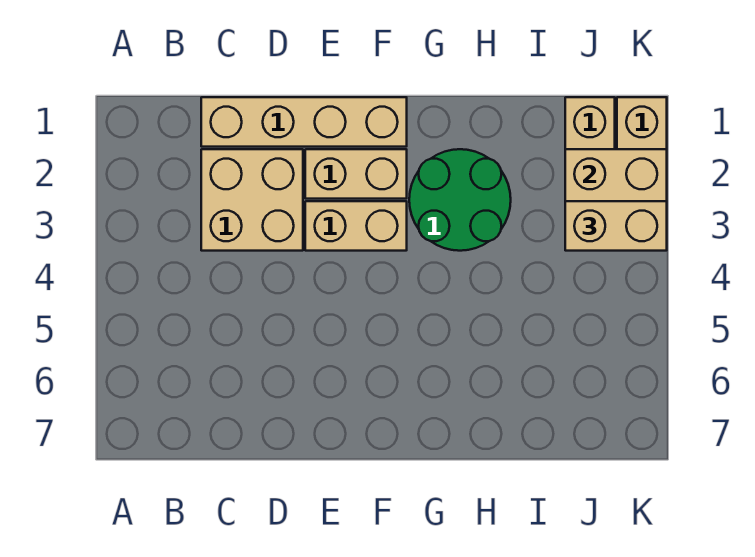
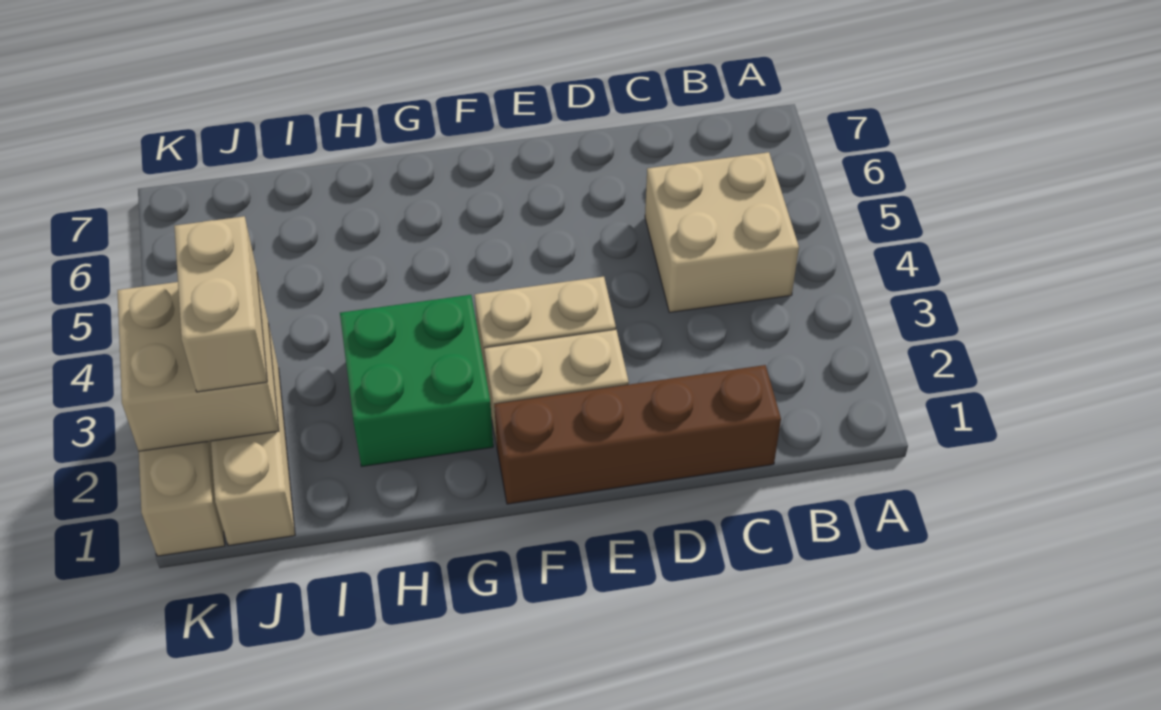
tan 1x4 brick [201,97,407,147] -> brown 1x4 brick [494,365,781,504]
tan 2x2 brick [201,149,303,251] -> tan 2x2 brick moved to [645,152,799,312]
green 2x2 round brick [409,149,511,251] -> green 2x2 brick [340,295,493,466]
tan 1x2 brick [565,201,667,251] -> tan 1x2 brick turned to [174,216,267,392]

